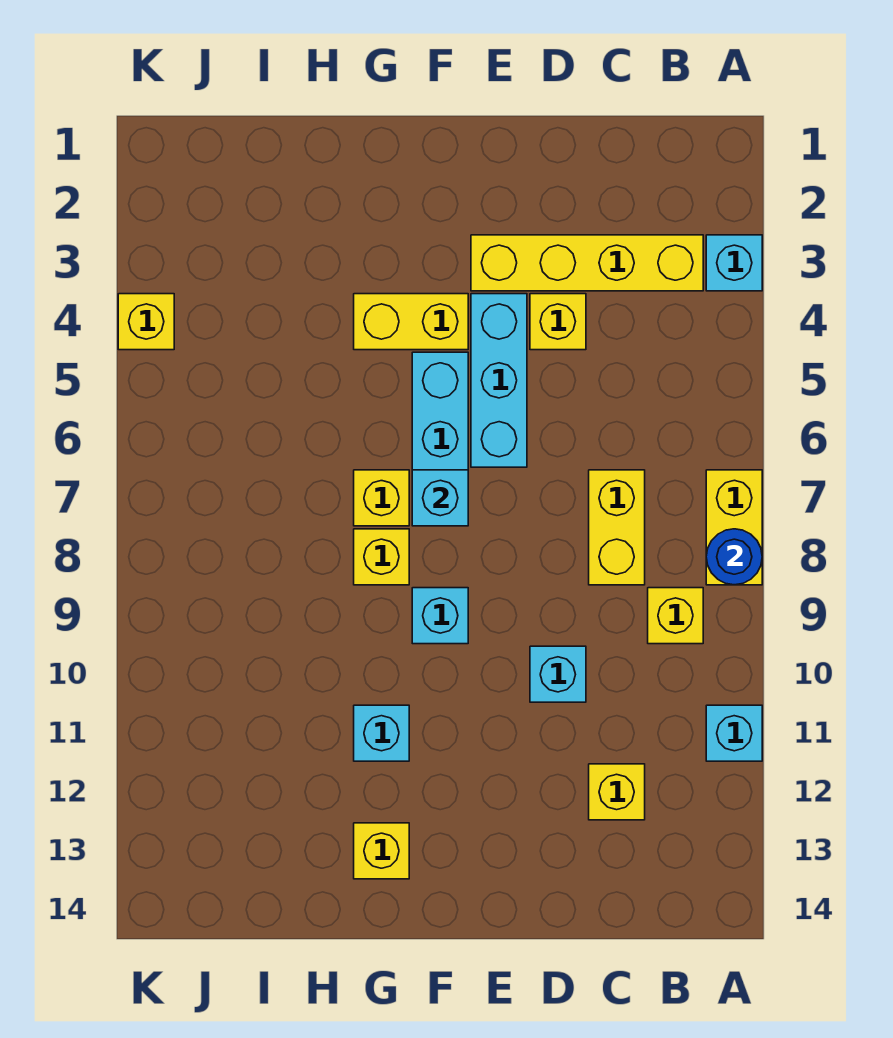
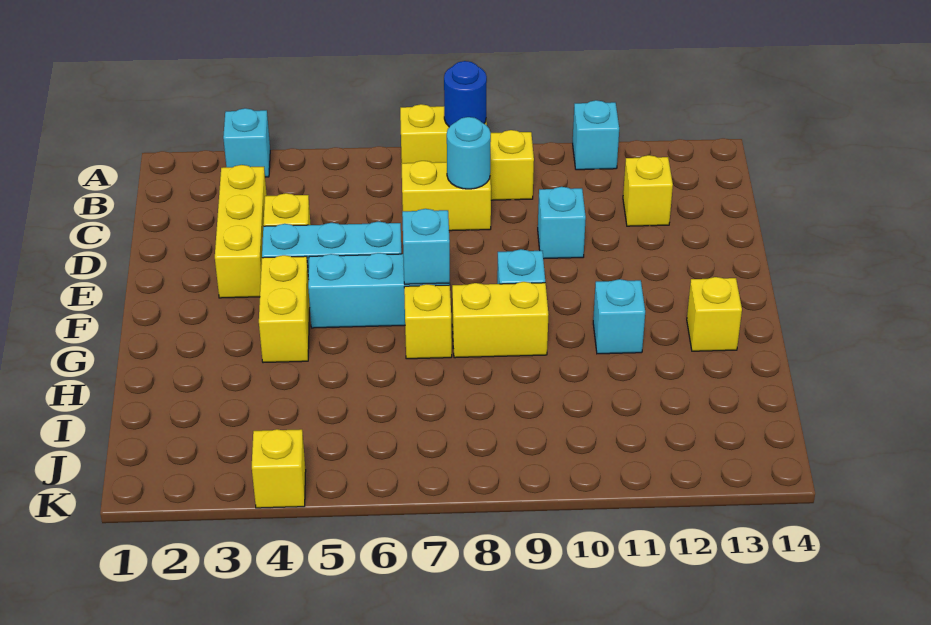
yellow 1x4 brick [471,235,703,291] -> yellow 1x3 brick [215,165,267,298]
none -> cyan 1x1 round brick [447,117,491,189]
yellow 1x1 brick [354,529,409,585] -> yellow 1x2 brick [452,282,548,358]

